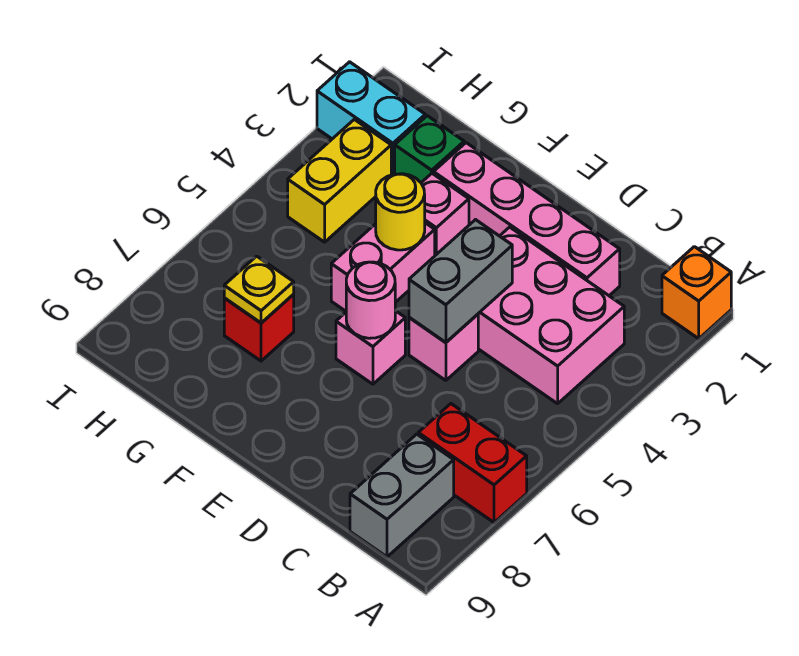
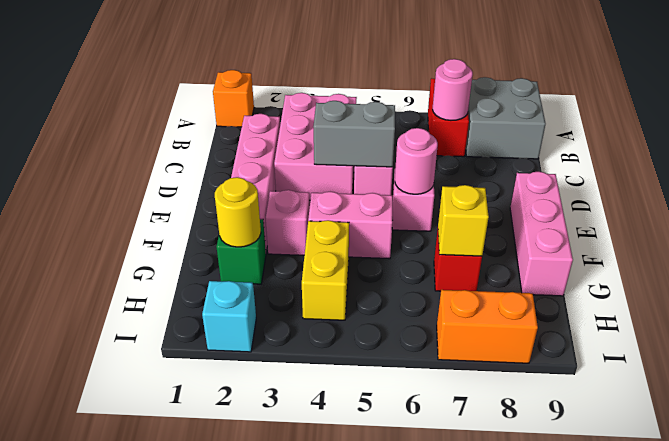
none -> pink 1x1 round brick [432,59,473,120]
grey 1x2 brick [350,434,454,557] -> grey 2x2 brick [466,77,546,159]
none -> pink 1x3 brick [510,171,573,296]
yellow 1x1 round brick [376,174,425,250] -> yellow 1x1 round brick moved to [215,177,261,247]
yellow 1x1 plate [224,256,294,323] -> yellow 1x1 brick [438,185,489,256]
cyan 1x2 brick [317,62,425,175] -> cyan 1x1 brick [202,281,256,352]
yellow 1x2 brick [288,119,391,242] -> yellow 1x2 brick turned to [302,220,349,320]
none -> orange 1x2 brick [437,290,538,363]

